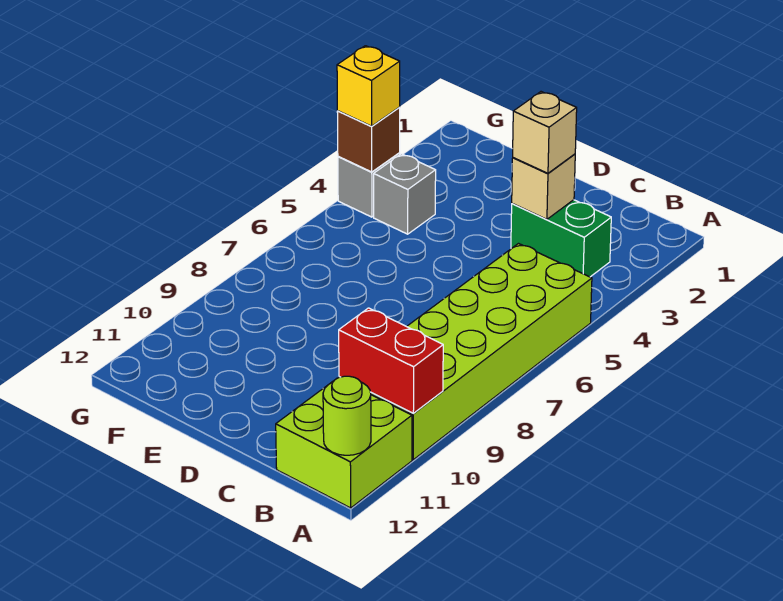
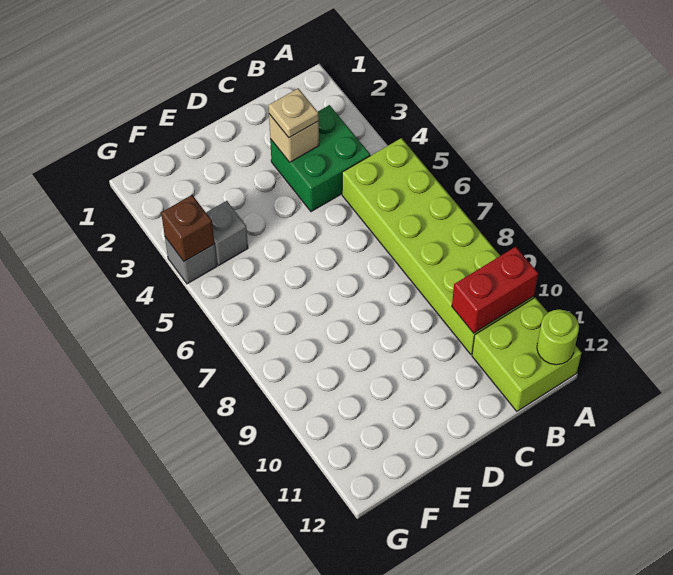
green 1x2 brick [511,200,611,277] -> green 2x2 brick [270,105,370,212]
tan 1x1 brick [513,92,577,173] -> tan 1x1 plate [268,88,319,138]
yellow 1x1 brick [337,46,400,126] -> none

